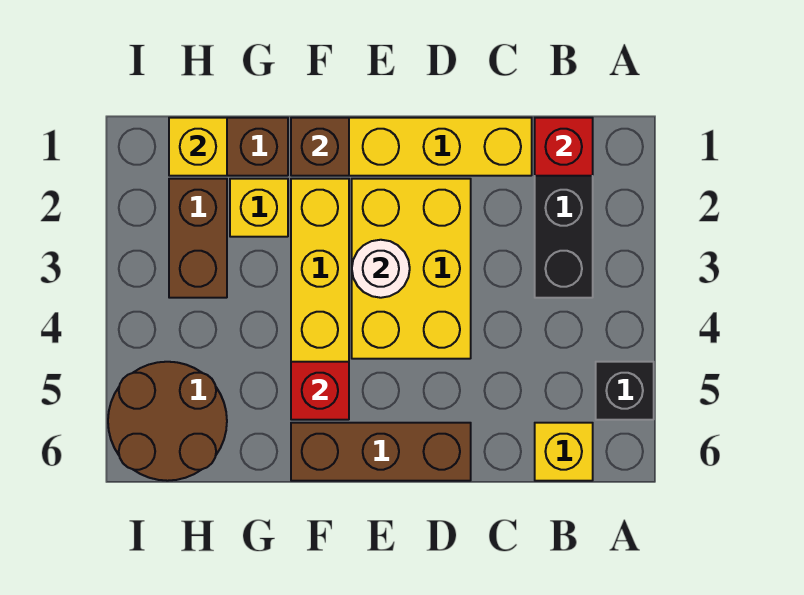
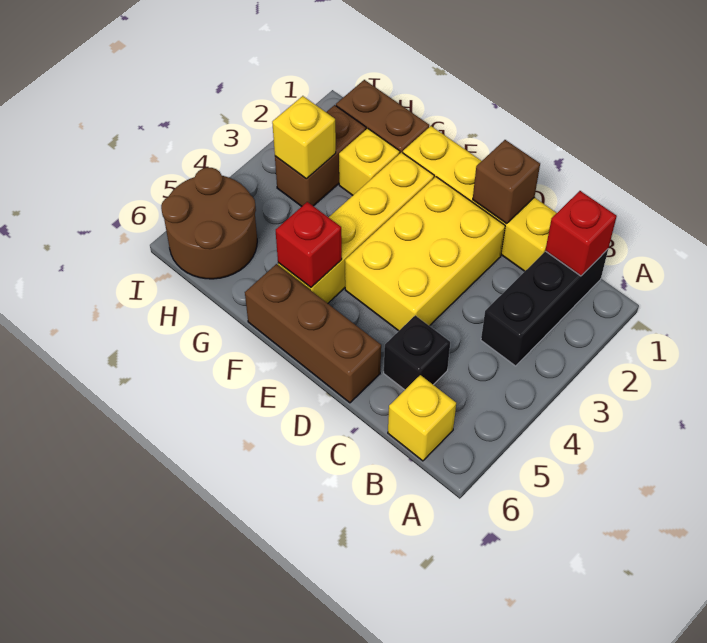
black 1x1 brick [596,362,654,420] -> black 1x1 brick moved to [384,315,450,390]
white 1x1 round brick [352,240,410,298] -> none
brown 1x1 brick [291,118,349,176] -> brown 1x1 brick moved to [473,140,540,224]
yellow 1x1 brick [169,118,227,176] -> yellow 1x1 brick moved to [272,96,336,179]

